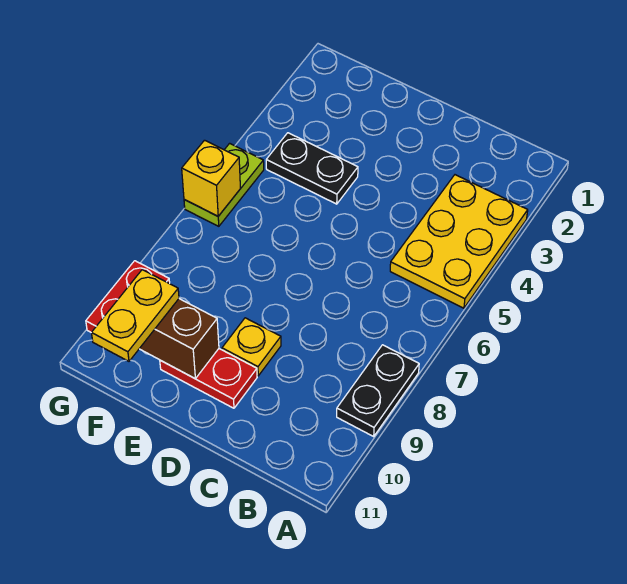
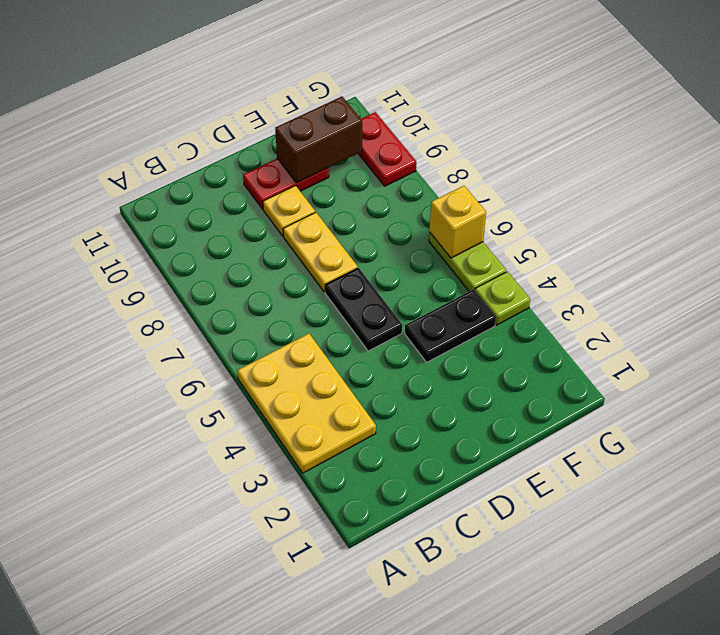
black 1x2 plate [337,345,419,436] -> black 1x2 plate moved to [325,268,402,351]
yellow 1x2 plate [91,270,179,361] -> yellow 1x2 plate moved to [283,212,358,292]
none -> lime 1x1 plate [475,272,530,325]

